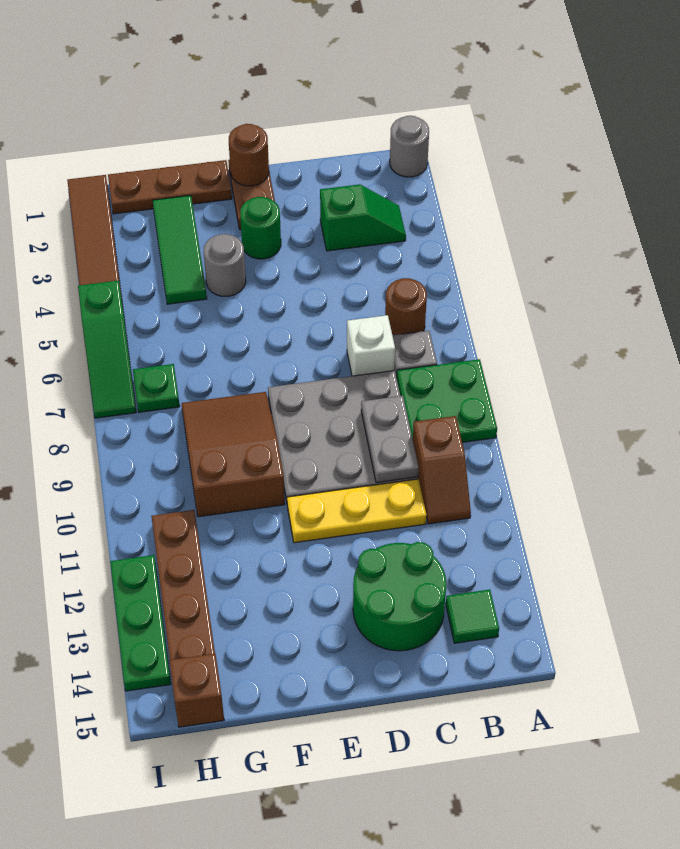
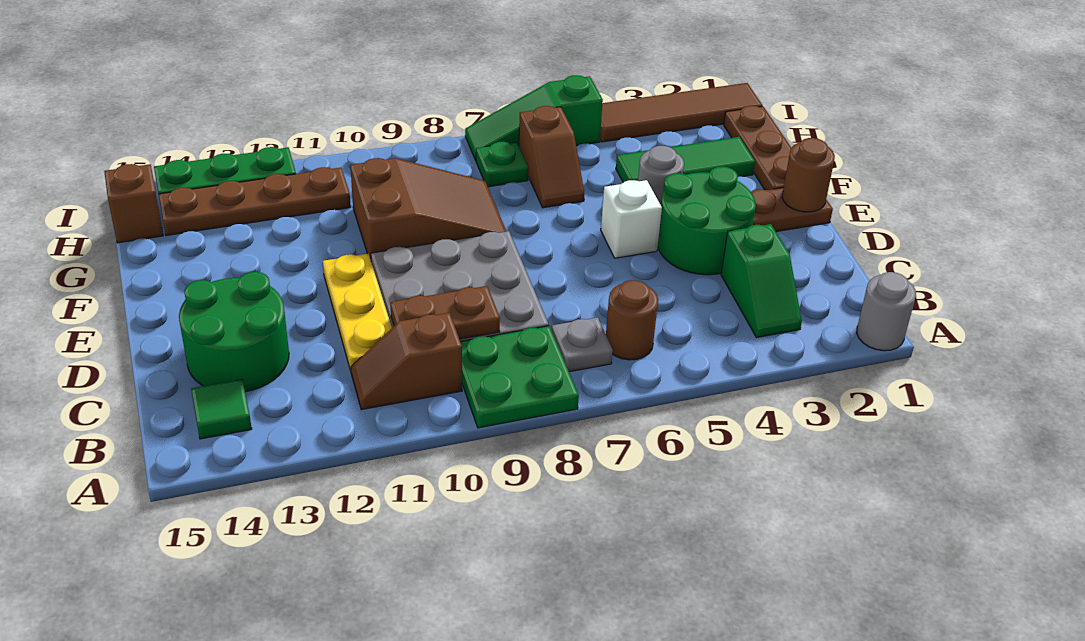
white 1x1 brick [347,315,395,376] -> white 1x1 brick moved to [601,180,662,258]
grey 1x2 plate [361,396,419,483] -> brown 1x2 plate [390,286,500,339]
green 1x1 round brick [240,197,281,259] -> green 2x2 round brick [658,166,756,275]
none -> brown 1x2 slope [519,106,585,208]

